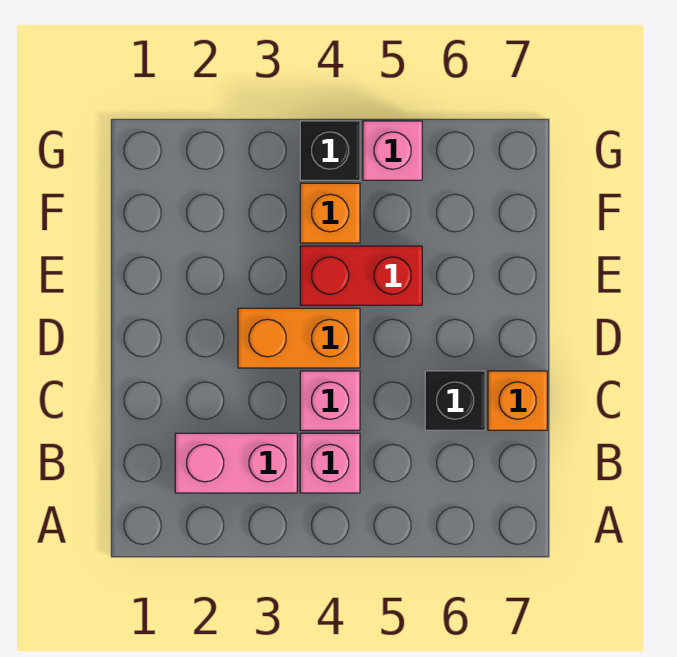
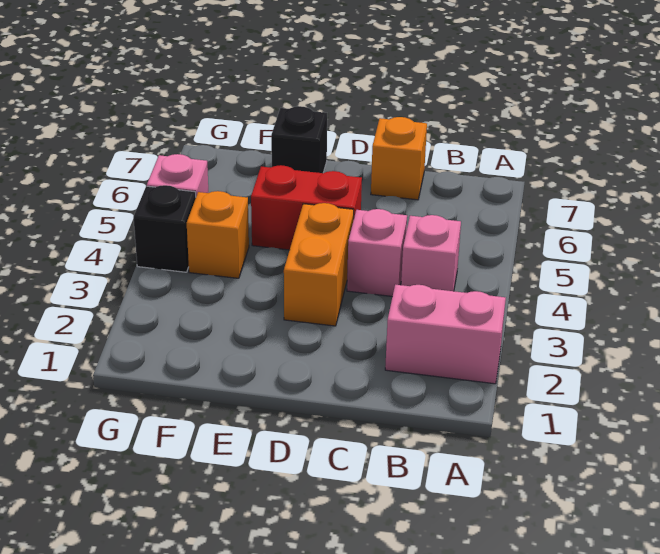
pink 1x2 brick [175,433,297,493] -> pink 1x2 brick turned to [385,285,506,384]
black 1x1 brick [425,371,485,430] -> black 1x1 brick moved to [271,106,327,173]
red 1x2 brick [300,246,422,305] -> red 1x2 brick turned to [251,165,362,250]

